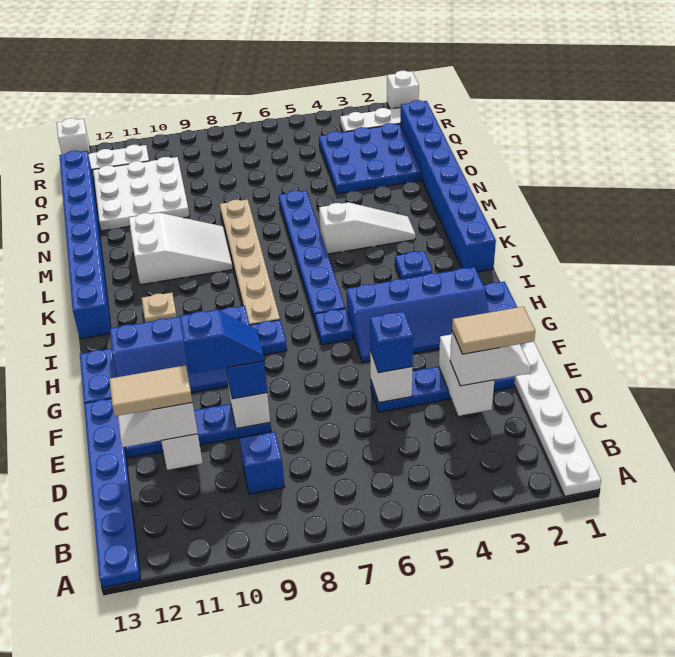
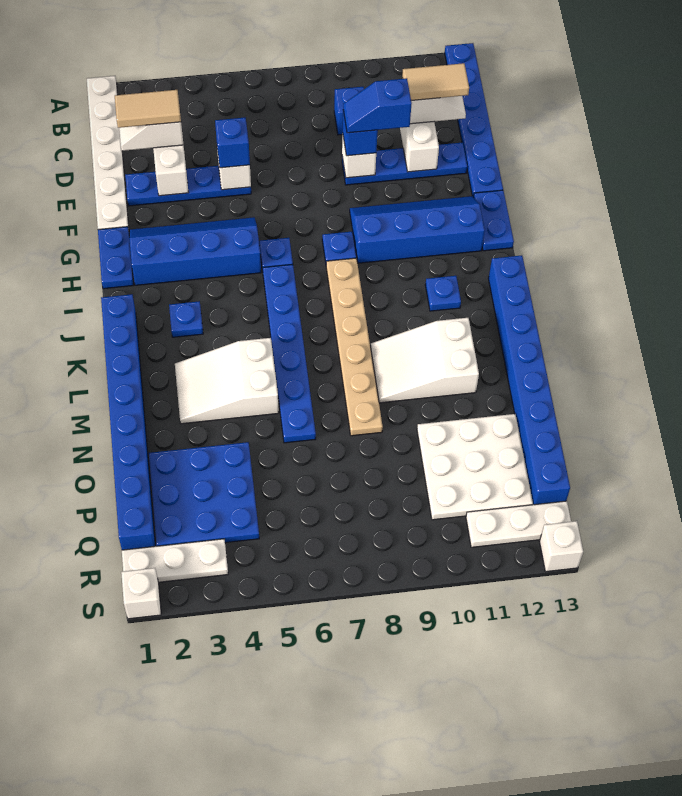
tan 1x1 plate [142,293,177,322] -> blue 1x1 plate [425,276,461,311]
white 1x3 slope [319,202,416,254] -> white 2x3 slope [175,338,279,424]

